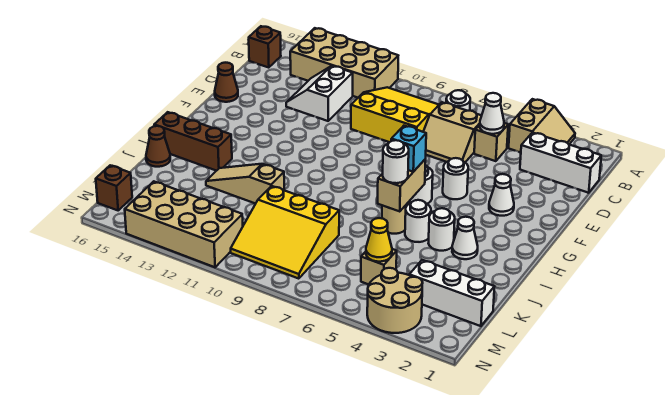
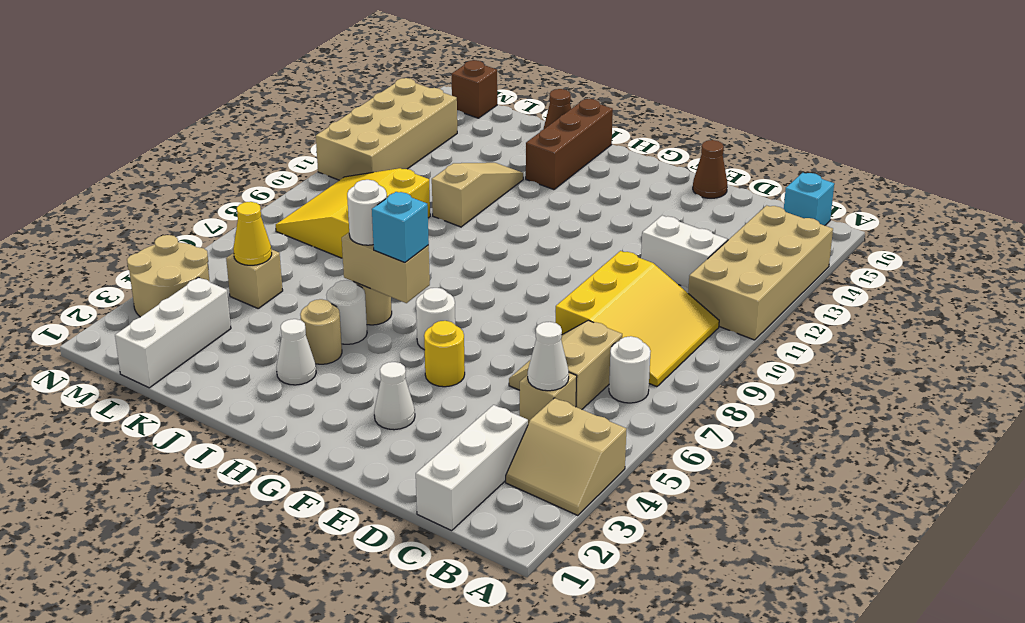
brown 1x1 brick [249,26,281,68] -> cyan 1x1 brick [784,173,834,226]
white 1x1 round brick [443,158,468,199] -> yellow 1x1 round brick [424,321,465,387]
white 1x1 round brick [428,208,455,251] -> tan 1x1 round brick [300,299,342,364]

